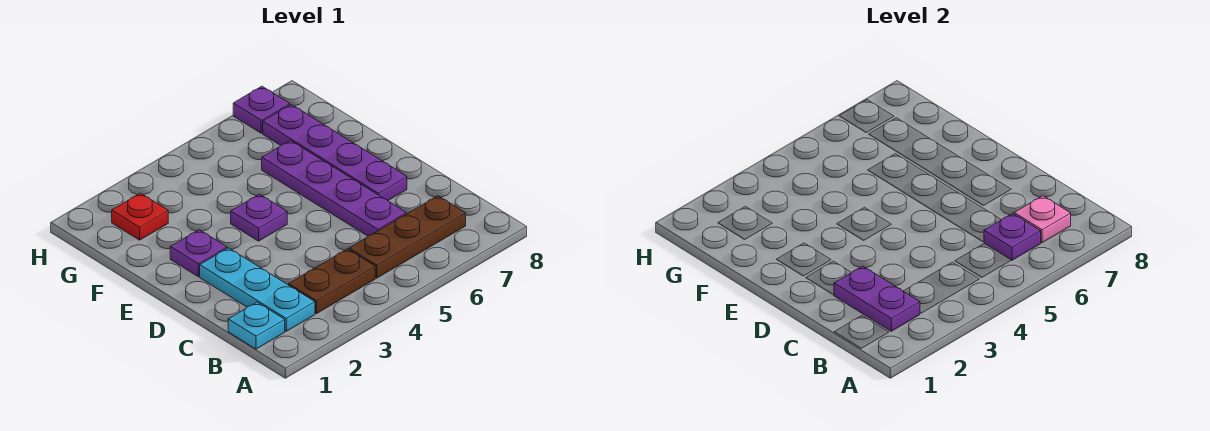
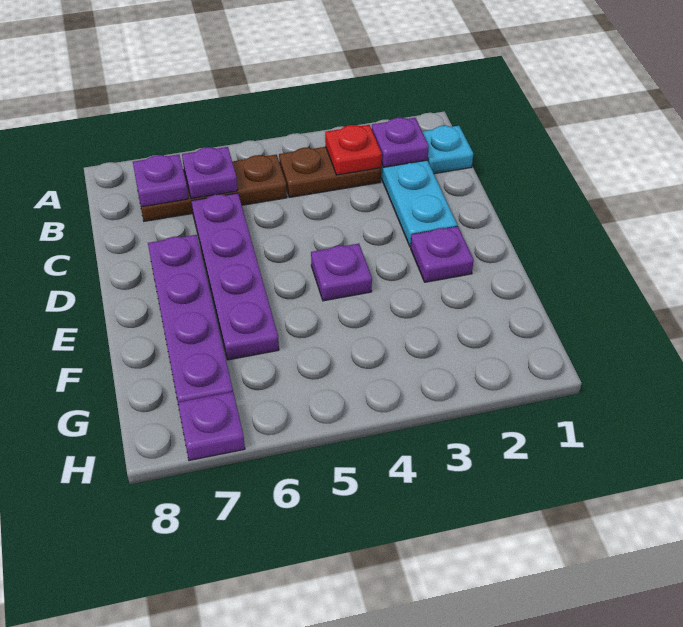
purple 1x2 plate [834,266,920,331] -> purple 1x1 plate [372,118,429,167]
pink 1x1 plate [1014,196,1071,243] -> purple 1x1 plate [133,154,188,207]
red 1x1 plate [112,193,168,240] -> red 1x1 plate moved to [325,125,382,175]

